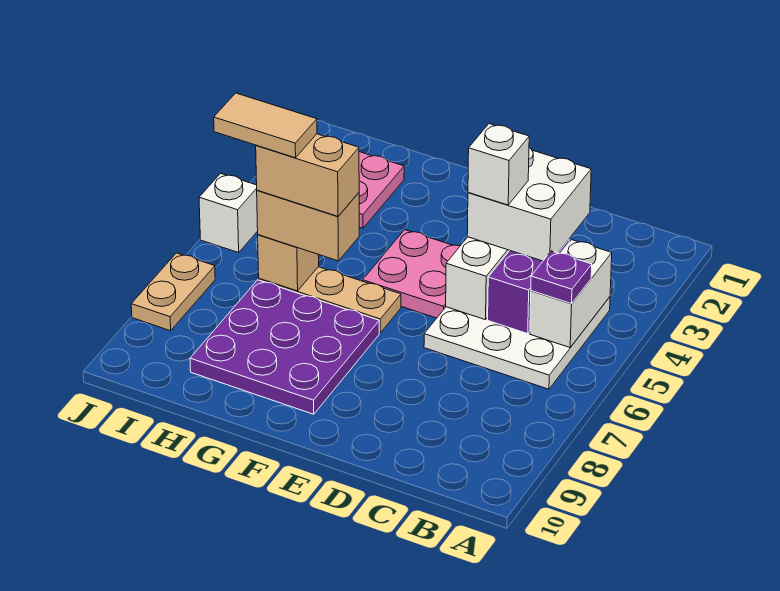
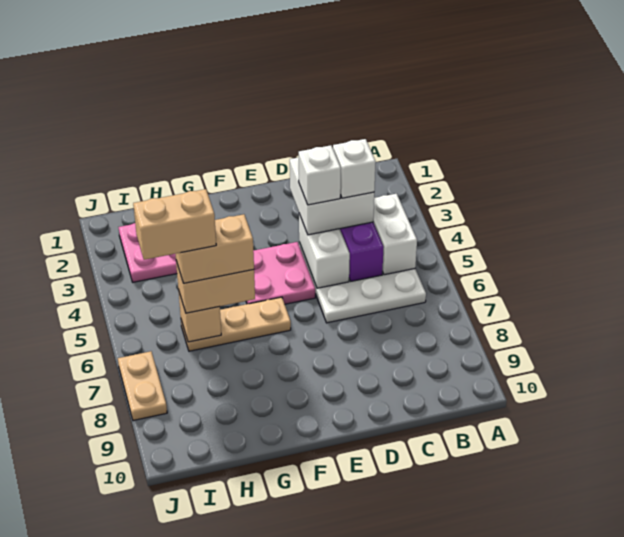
purple 1x1 plate [531,251,592,304] -> none
purple 3x3 plate [190,280,379,414] -> none
tan 1x2 tile [214,93,317,158] -> tan 1x2 brick [133,189,216,260]
white 1x1 brick [199,173,258,253] -> white 1x1 brick moved to [333,139,376,198]

